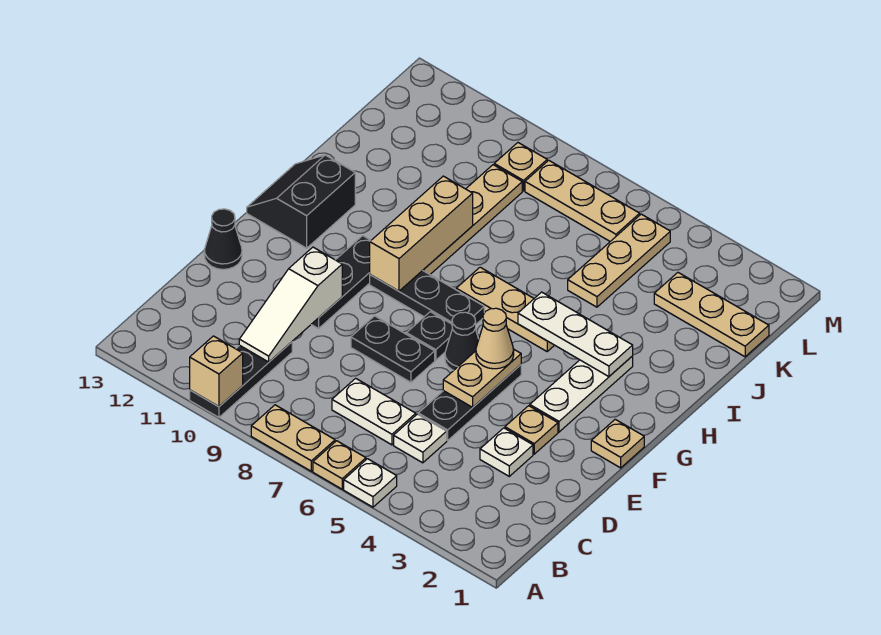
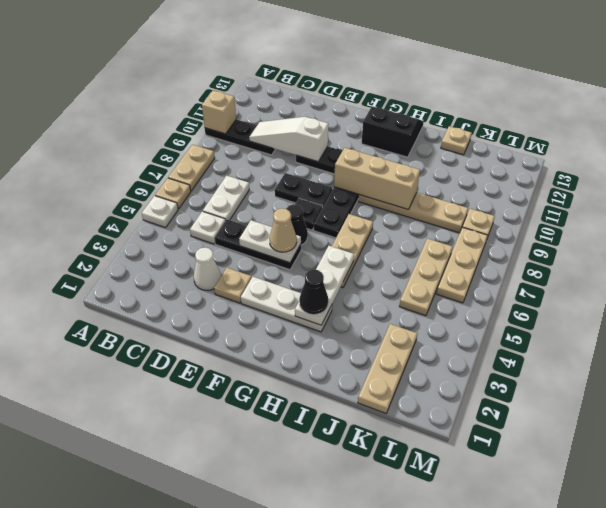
white 1x1 plate [480,428,533,476] -> white 1x1 cone [194,247,221,290]
tan 1x2 plate [443,349,521,407] -> white 1x2 plate [239,220,301,263]
black 1x2 plate [351,316,435,382] -> black 1x2 plate turned to [275,173,332,207]
black 1x1 cone [204,209,242,269] -> black 1x1 cone moved to [299,270,328,315]
tan 1x1 plate [591,419,644,468] -> tan 1x1 plate moved to [441,126,472,155]
tan 1x3 plate [568,214,670,307] -> tan 1x3 plate turned to [399,239,453,316]

